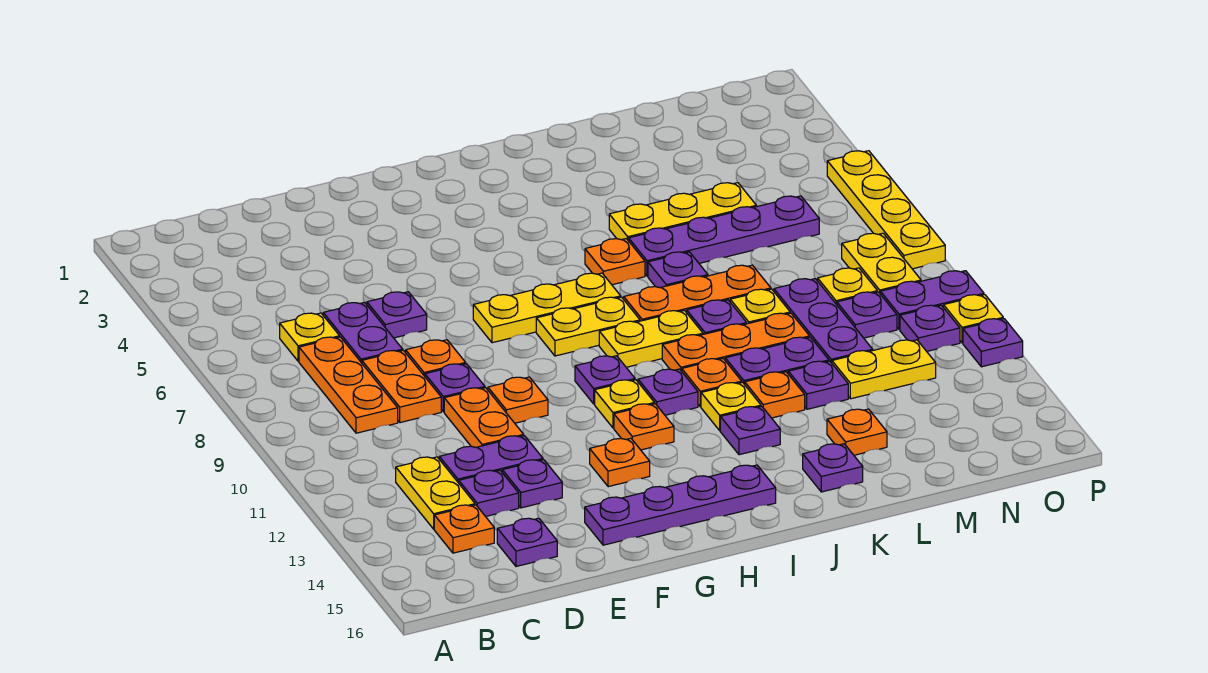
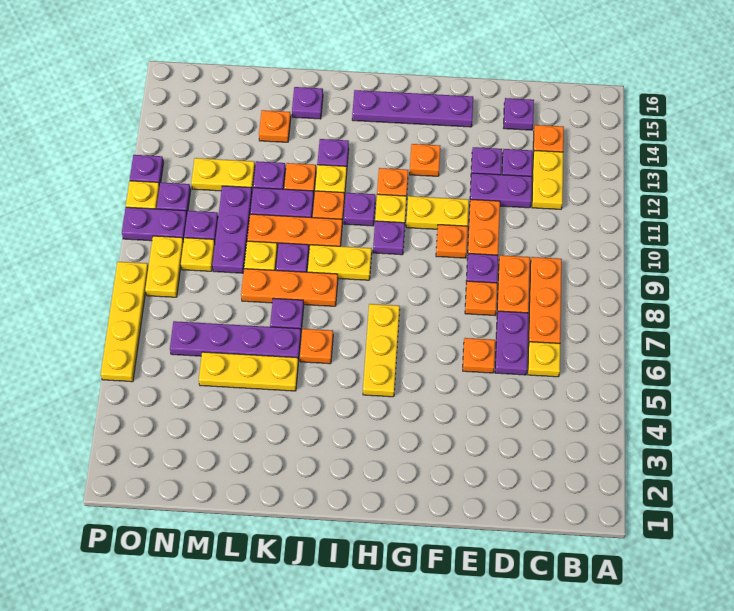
purple 1x1 plate [367,292,427,338] -> orange 1x1 plate [463,338,495,373]
yellow 1x3 plate [473,273,621,343] -> yellow 1x3 plate turned to [363,304,400,397]
yellow 1x2 plate [536,297,640,356] -> yellow 1x2 plate moved to [406,196,469,229]

